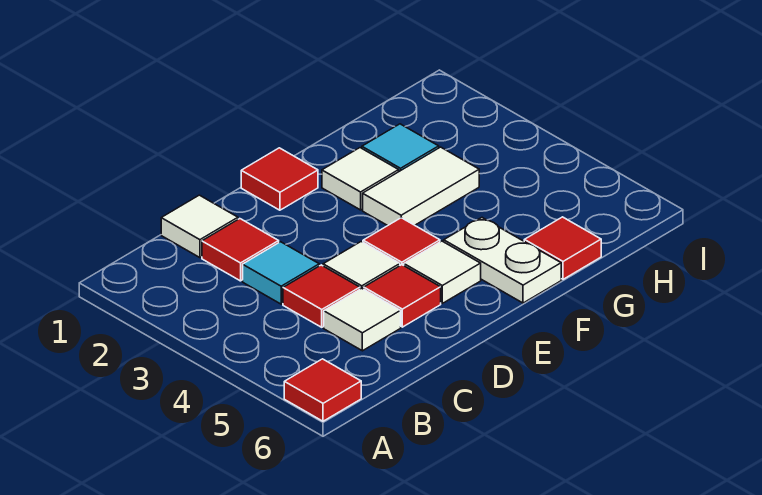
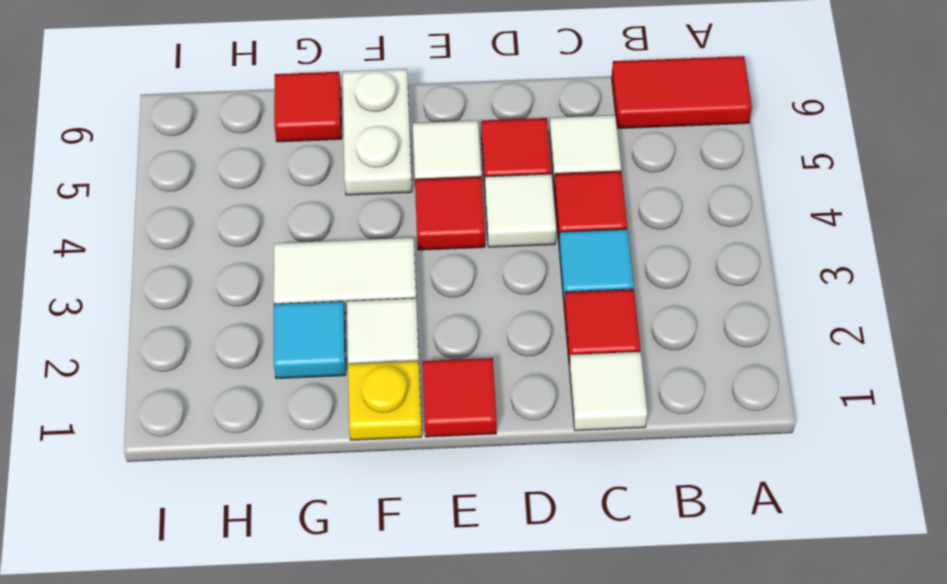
red 1x1 tile [284,359,361,421] -> red 1x2 tile [612,56,752,128]
none -> yellow 1x1 plate [348,361,422,440]

